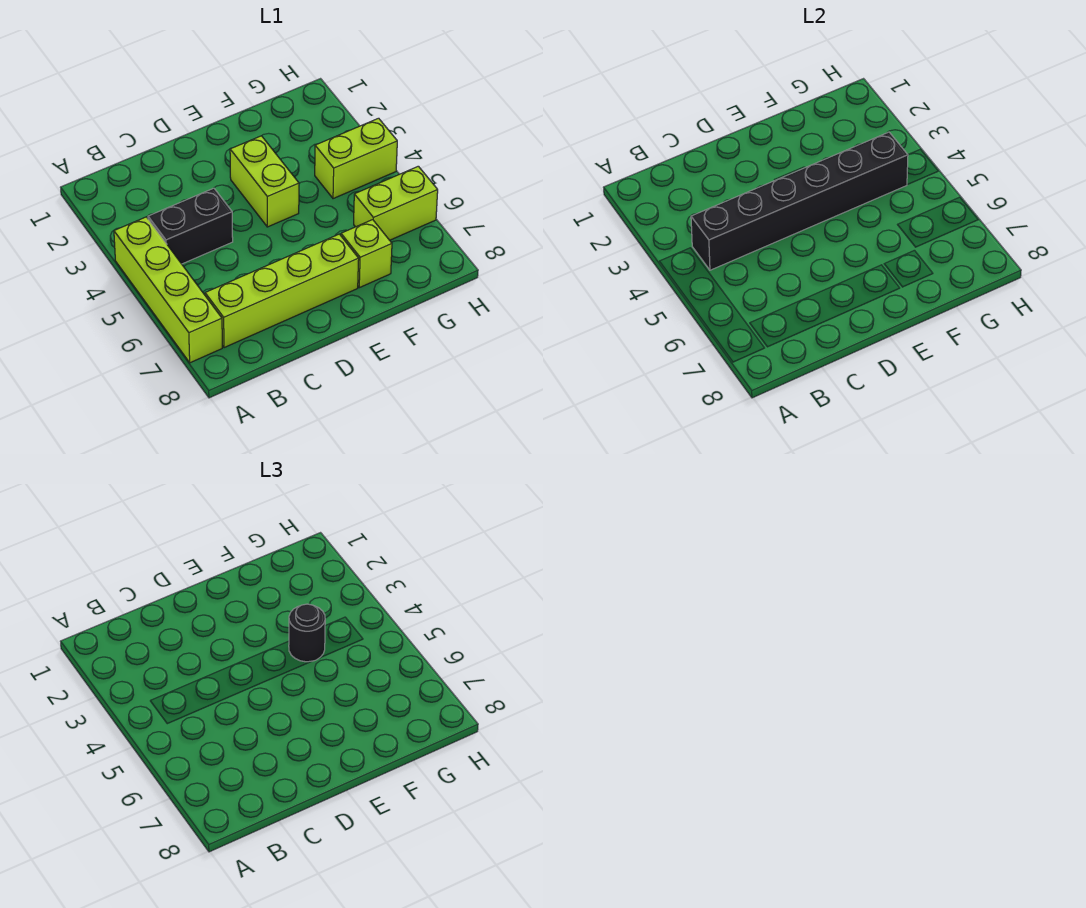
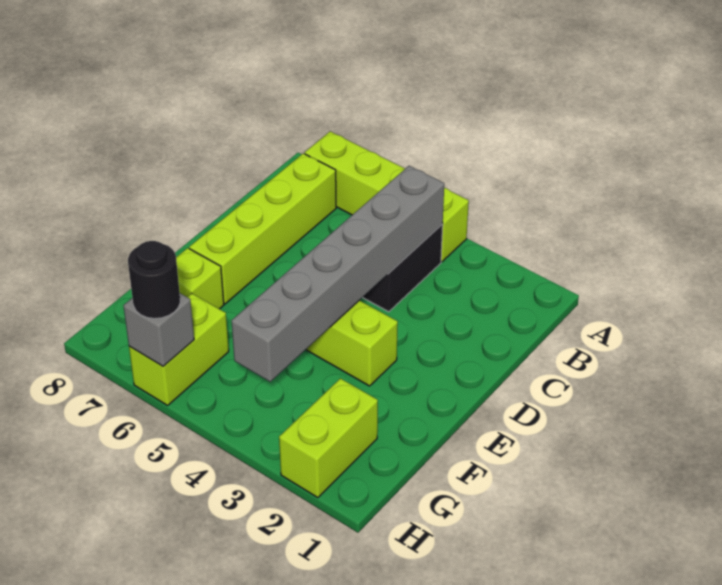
black 1x6 brick [691,132,908,270] -> grey 1x6 brick [232,166,444,382]
black 1x1 round brick [289,604,325,662] -> black 1x1 round brick moved to [128,241,180,319]
lime 1x2 brick [315,118,397,199] -> lime 1x2 brick moved to [279,378,378,498]
none -> grey 1x1 brick [123,293,194,366]

